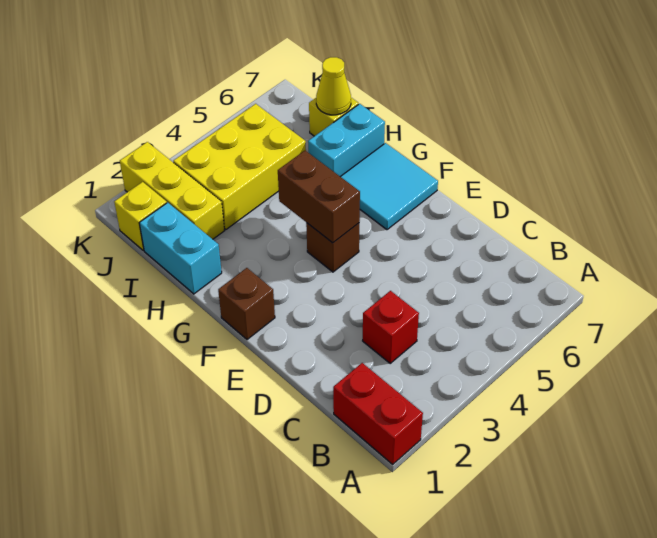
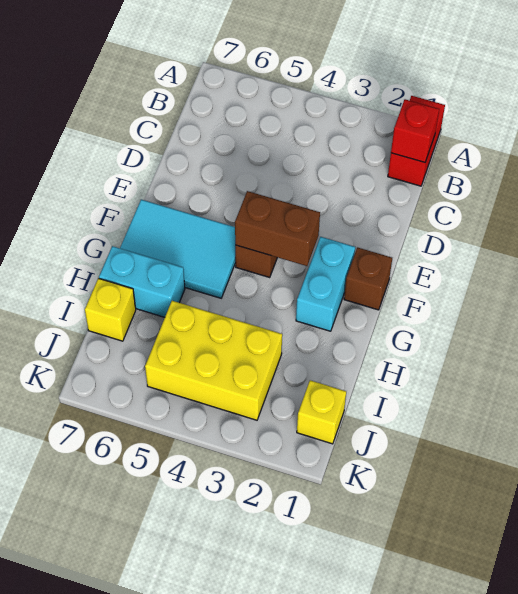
red 1x1 brick [363,291,419,363] -> red 1x1 brick moved to [391,99,439,162]
brown 1x2 brick [278,151,360,243] -> brown 1x2 brick turned to [235,191,320,266]
cyan 2x2 tile [340,143,438,230] -> cyan 2x3 tile [120,199,236,298]
cyan 1x2 brick [139,203,222,294] -> cyan 1x2 brick moved to [296,237,355,331]
yellow 1x3 brick [120,142,225,239] -> none
yellow 1x1 cone [316,57,351,115] -> none

